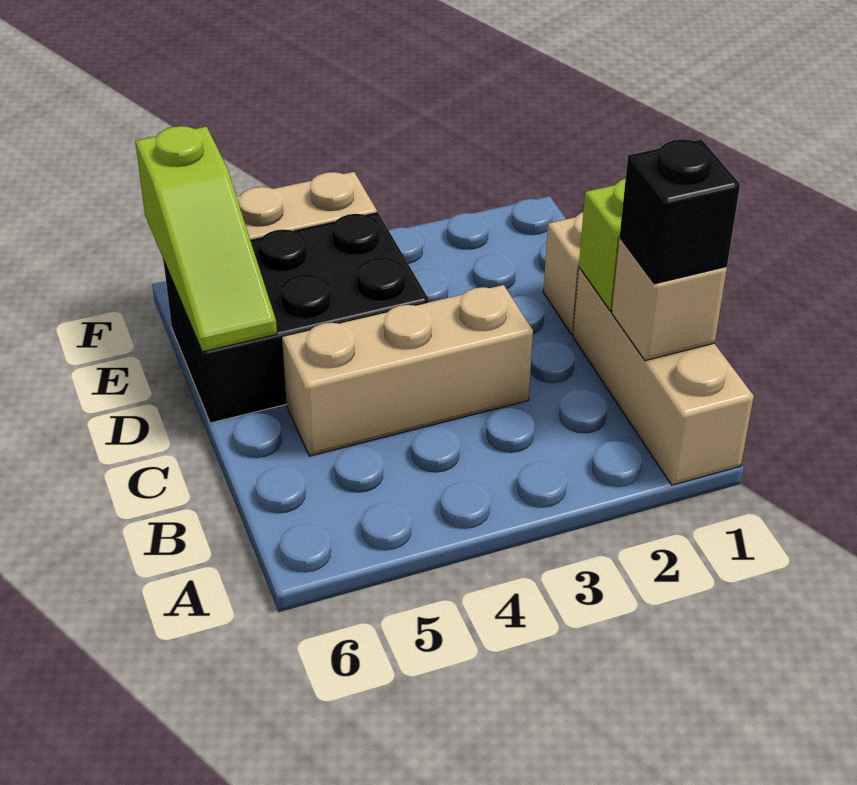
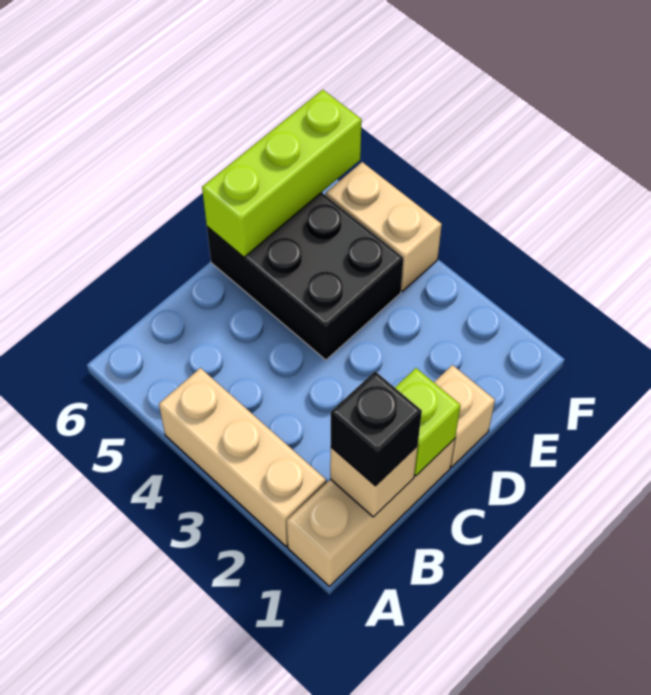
tan 1x3 brick [282,285,533,456] -> tan 1x3 brick moved to [159,368,326,547]
lime 1x3 slope [135,126,277,352] -> lime 1x3 brick [202,90,362,257]

